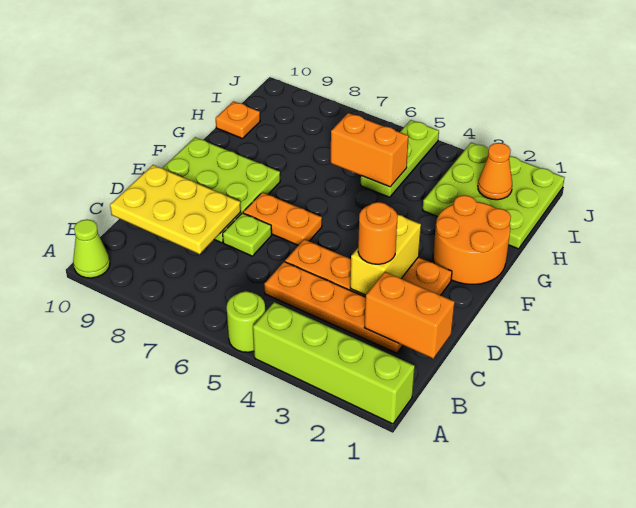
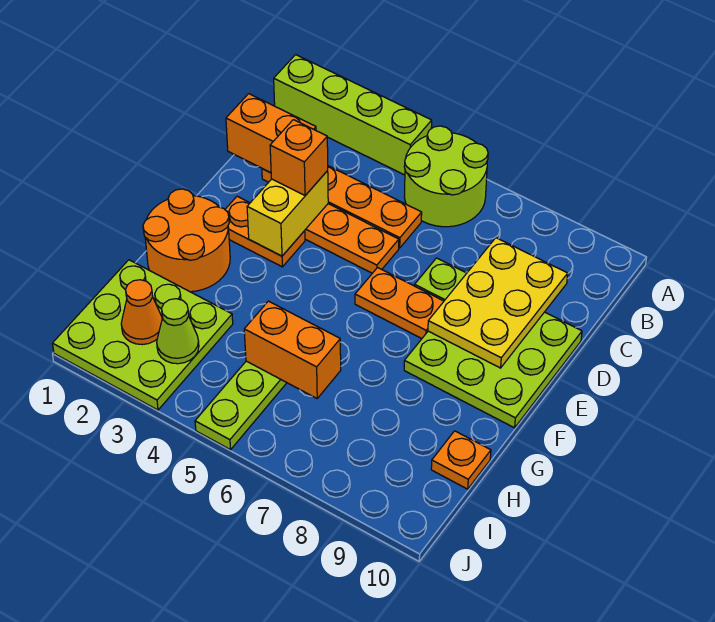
lime 1x1 round brick [227,291,265,352] -> lime 2x2 round brick [404,126,488,227]
lime 1x1 cone [73,219,110,278] -> lime 1x1 cone moved to [157,299,199,364]
yellow 2x3 plate [110,165,241,254] -> yellow 2x3 plate turned to [428,238,568,368]
orange 1x1 round brick [358,202,398,264] -> orange 1x1 brick [270,120,328,195]

